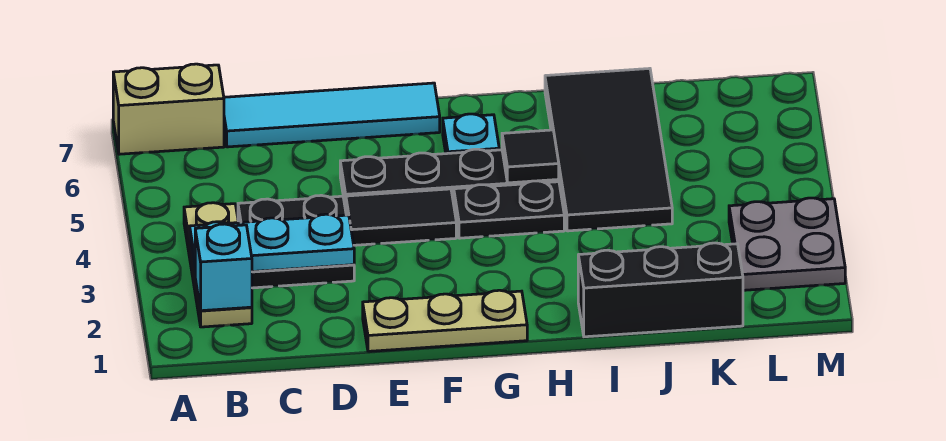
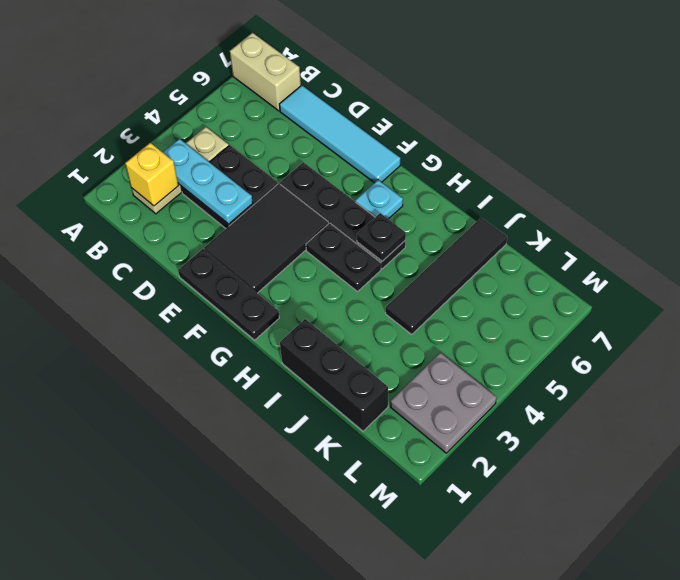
cyan 1x1 brick [195,224,252,311] -> yellow 1x1 brick [125,143,178,206]
tan 1x3 plate [363,290,527,351] -> black 1x3 plate [178,249,279,340]
black 1x2 tile [346,189,456,245] -> black 2x3 tile [204,184,329,293]
black 1x1 tile [502,130,559,183] -> black 1x1 plate [357,213,406,261]
black 2x4 tile [545,68,672,231] -> black 1x4 tile [386,218,507,334]

